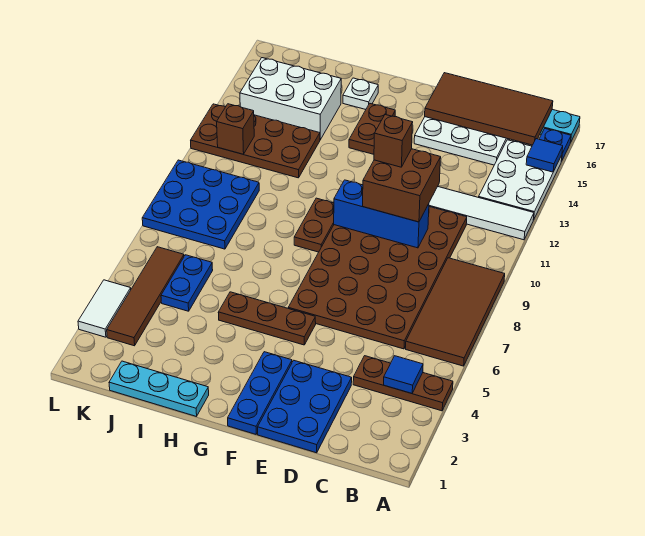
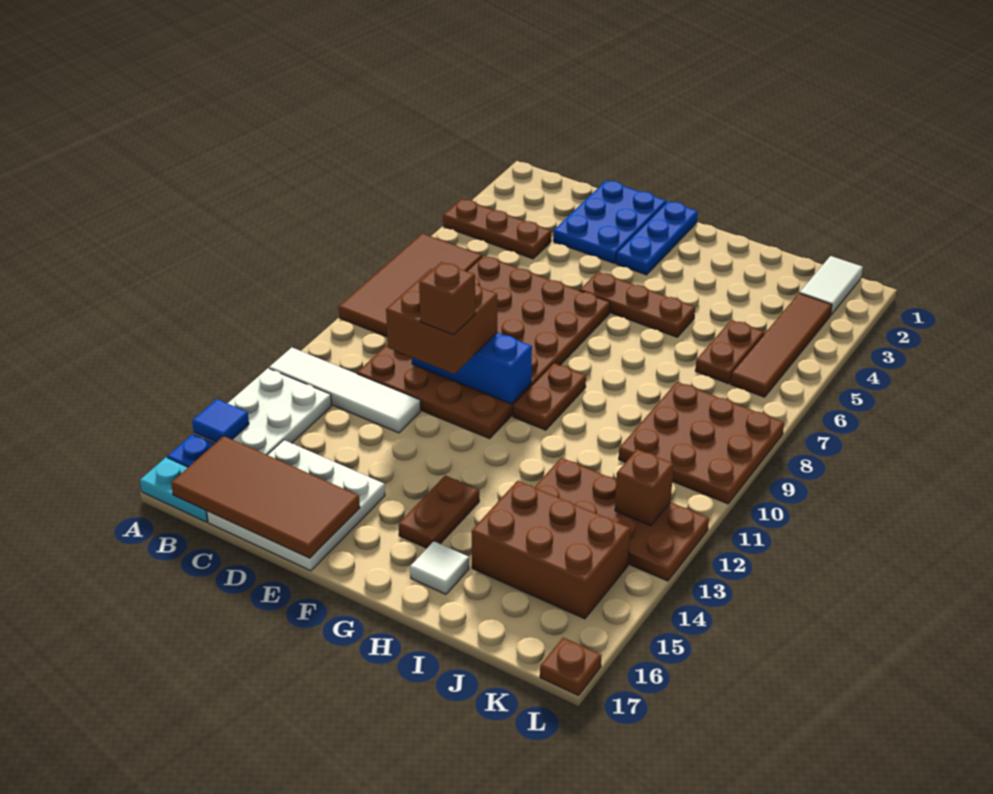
blue 1x1 tile [384,356,423,393] -> none
cyan 1x3 plate [109,361,209,417] -> none
white 1x1 plate [343,78,378,109] -> white 1x1 tile [410,541,469,594]
white 2x3 brick [240,58,341,140] -> brown 2x3 brick [472,481,630,619]
blue 1x2 plate [161,255,213,311] -> brown 1x2 plate [695,320,764,384]
blue 3x3 plate [142,160,259,249] -> brown 3x3 plate [619,382,784,504]
white 1x2 tile [78,280,131,337] -> white 1x2 tile moved to [800,256,863,315]
none -> brown 1x1 plate [540,638,601,696]

